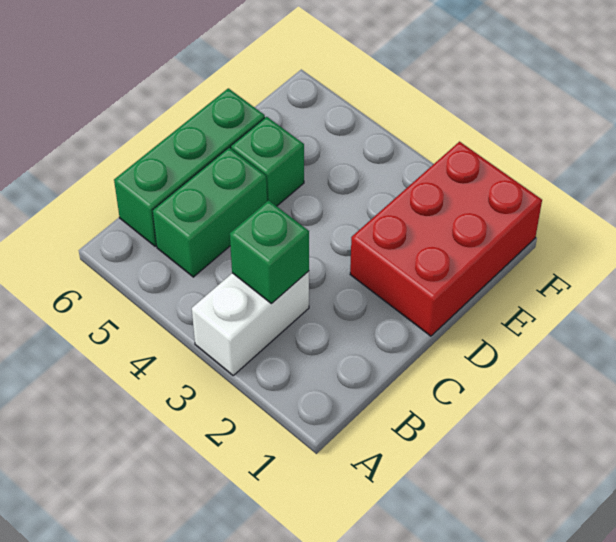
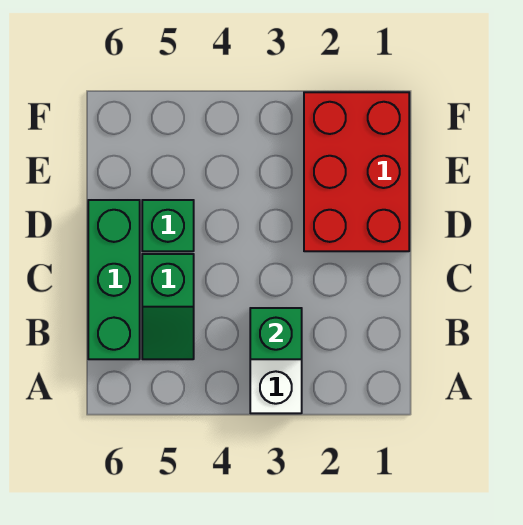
green 1x2 brick [153,148,267,277] -> green 1x2 slope [142,254,194,359]

